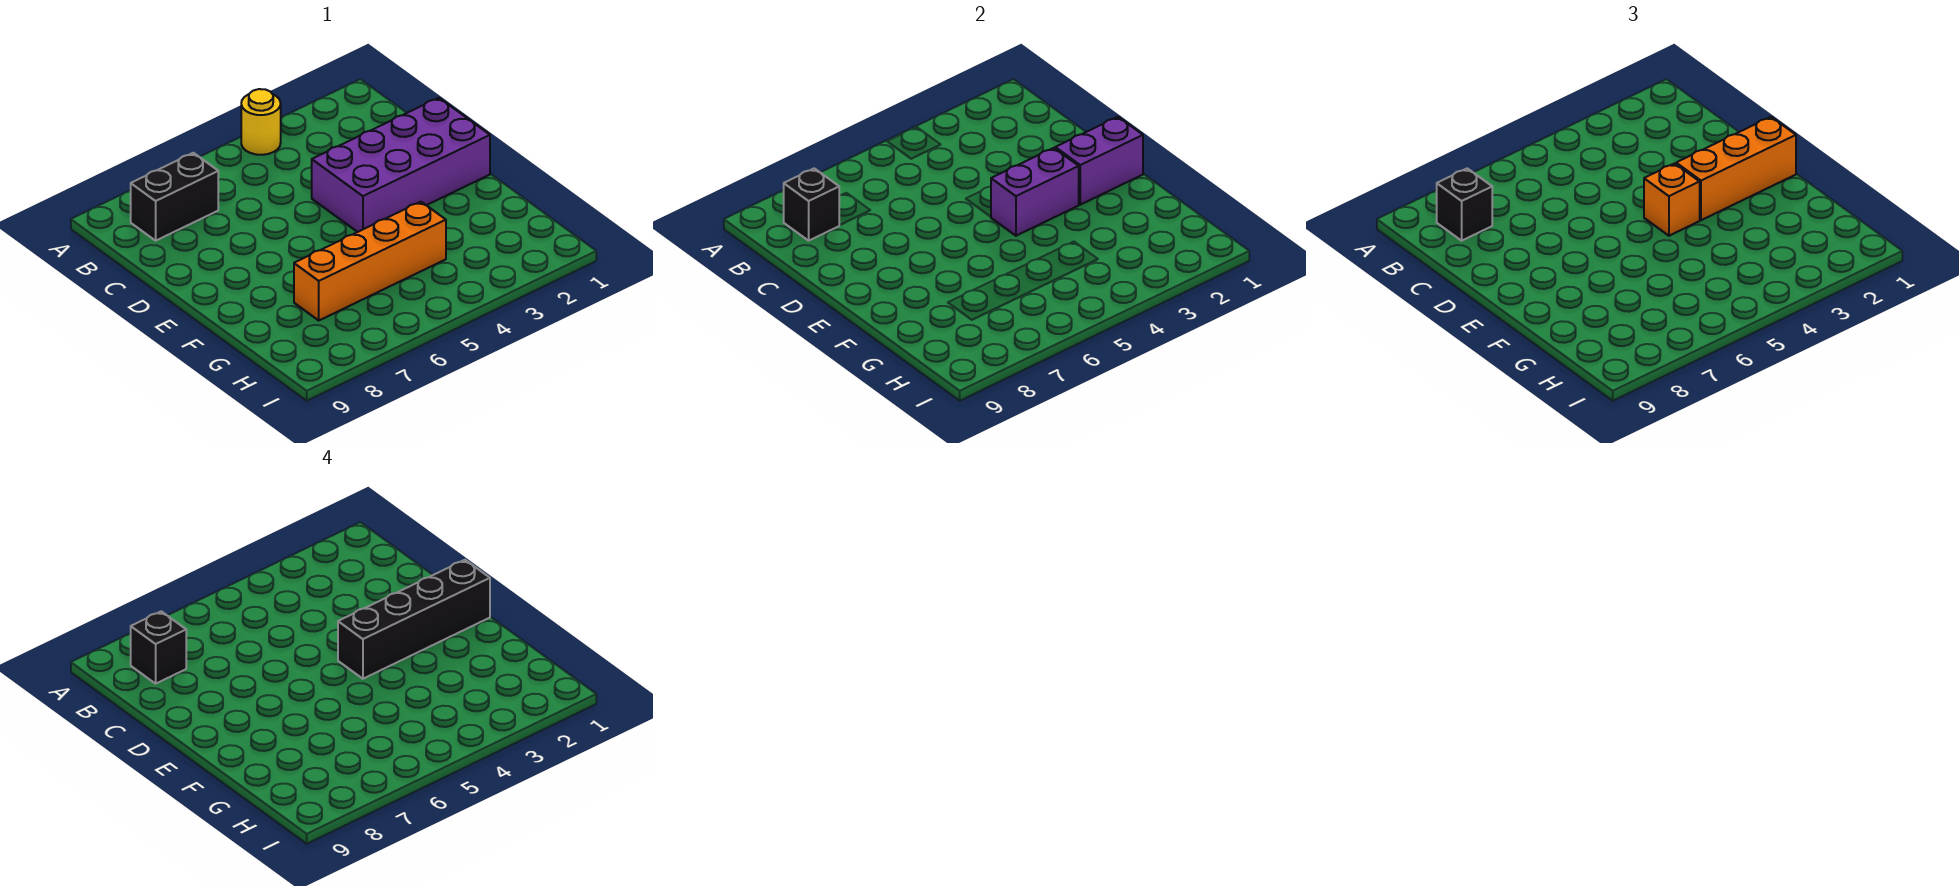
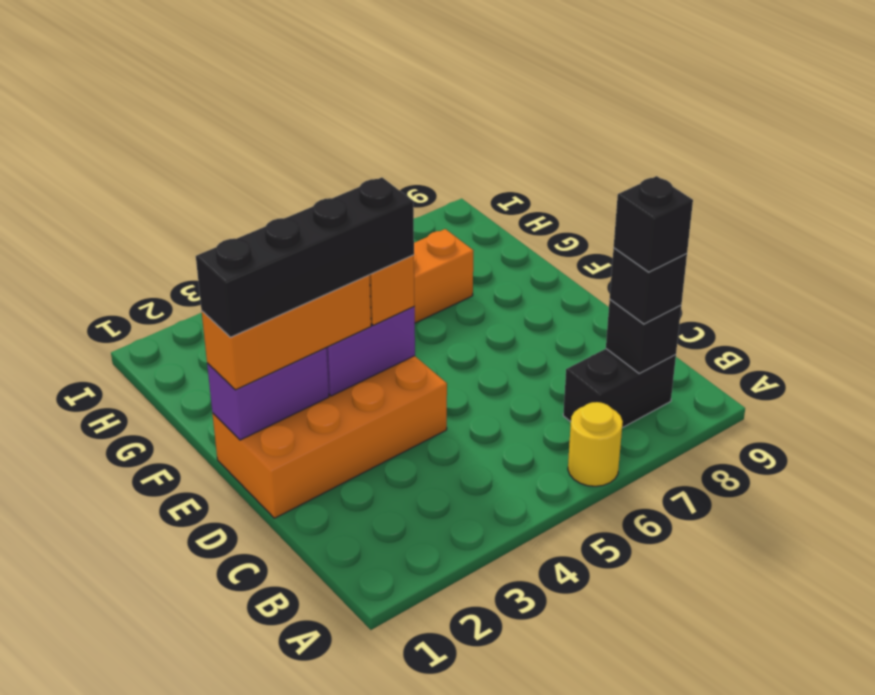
yellow 1x1 round brick [241,89,281,155] -> yellow 1x1 round brick moved to [568,402,623,486]
purple 2x4 brick [312,98,490,232] -> orange 2x4 brick [212,356,447,518]

